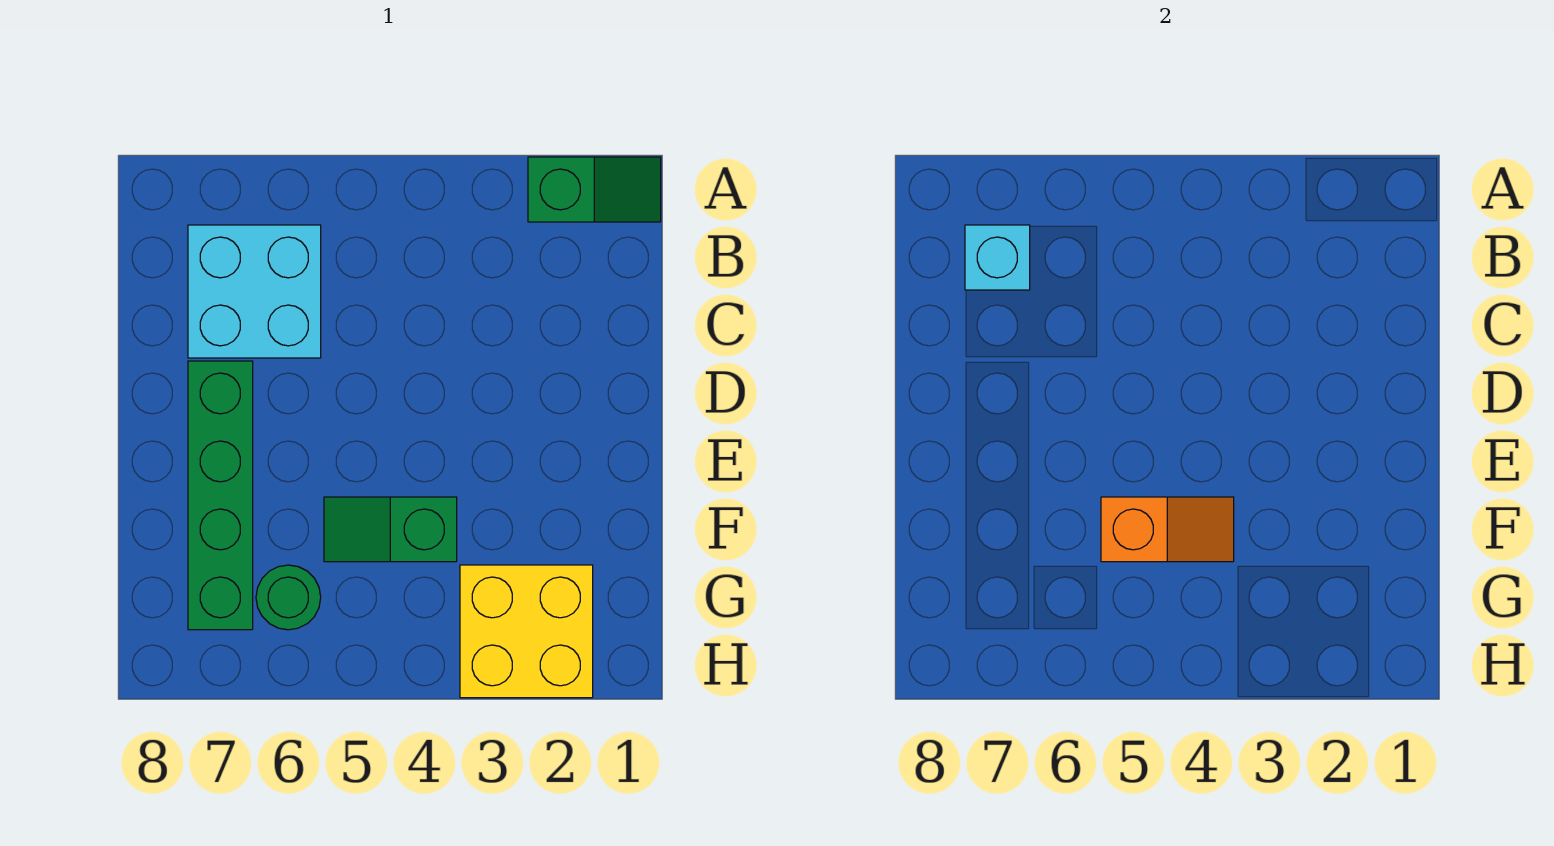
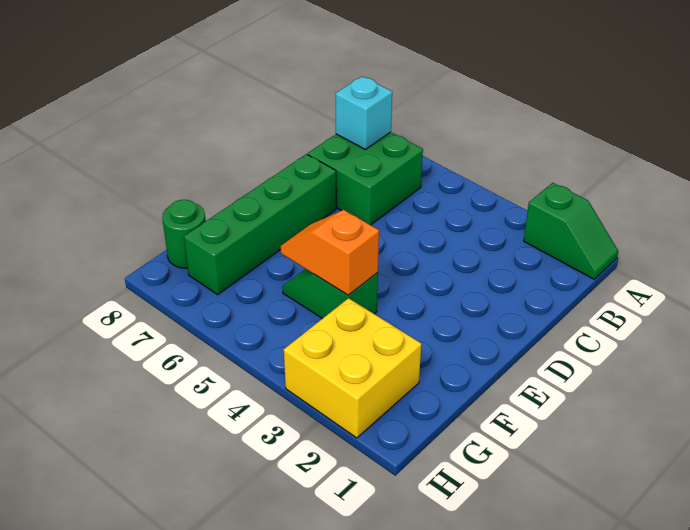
cyan 2x2 brick [188,225,321,358] -> green 2x2 brick [308,132,423,225]
orange 1x2 slope [1101,497,1234,562] -> orange 1x2 slope turned to [281,210,379,295]
green 1x1 round brick [256,565,321,630] -> green 1x1 round brick moved to [162,200,206,268]

